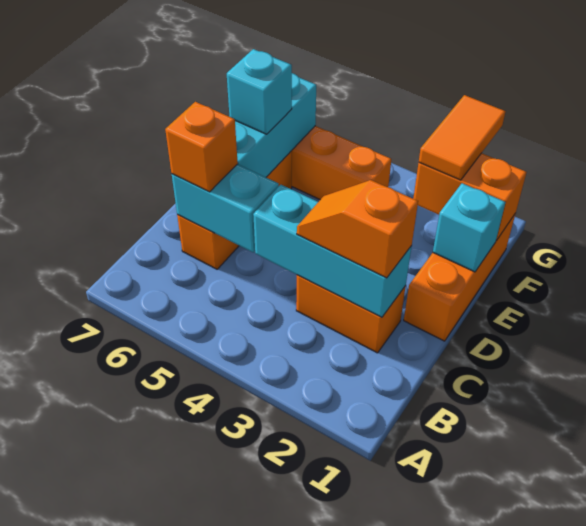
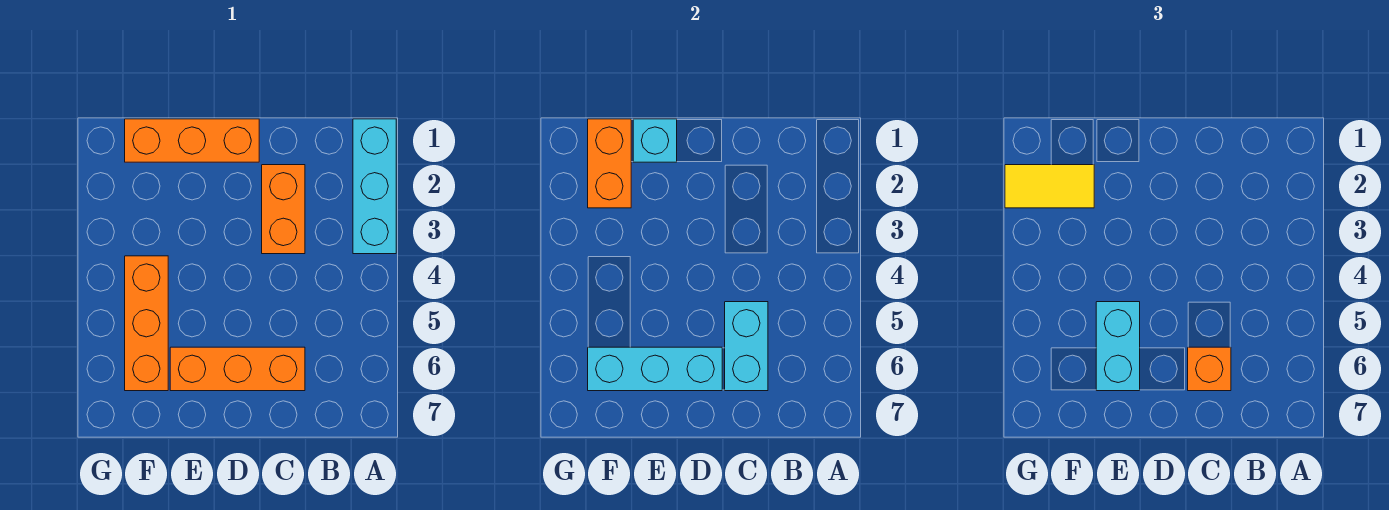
cyan 1x3 brick [253,185,412,317] -> cyan 1x3 brick moved to [353,119,396,254]
orange 1x2 slope [297,180,418,278] -> none
cyan 1x1 brick [227,49,292,134] -> cyan 1x2 brick [1096,302,1140,391]
orange 1x2 tile [419,95,506,180] -> yellow 1x2 tile [1005,165,1094,208]

